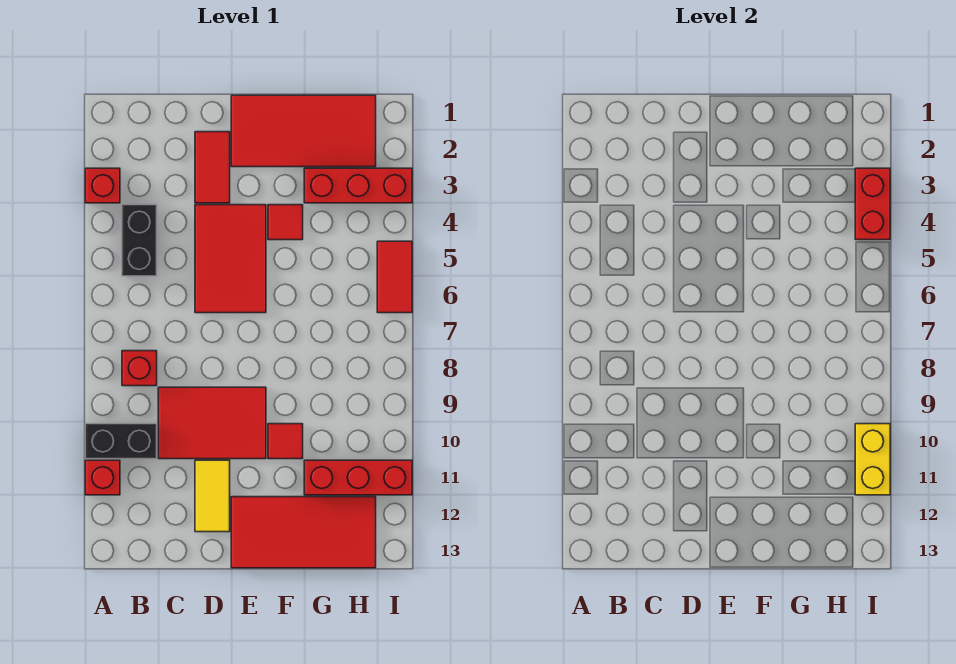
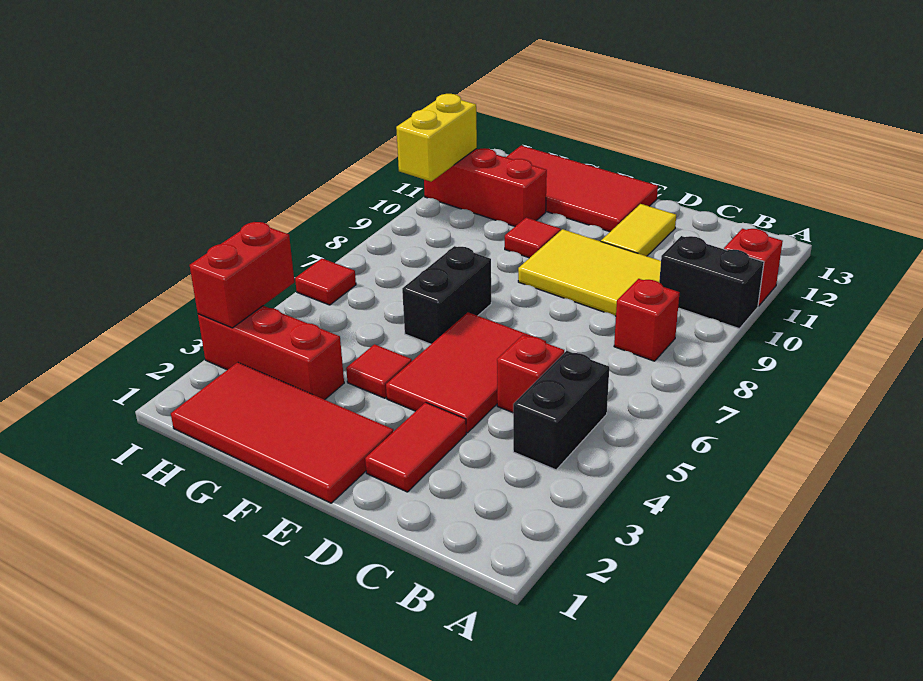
red 1x1 brick [85,168,120,203] -> red 1x1 brick moved to [497,335,564,413]
red 2x3 tile [158,387,266,459] -> yellow 2x3 tile [518,229,661,316]
none -> black 1x2 brick [402,246,491,344]
red 1x2 tile [377,241,412,313] -> red 1x1 tile [295,259,356,305]

